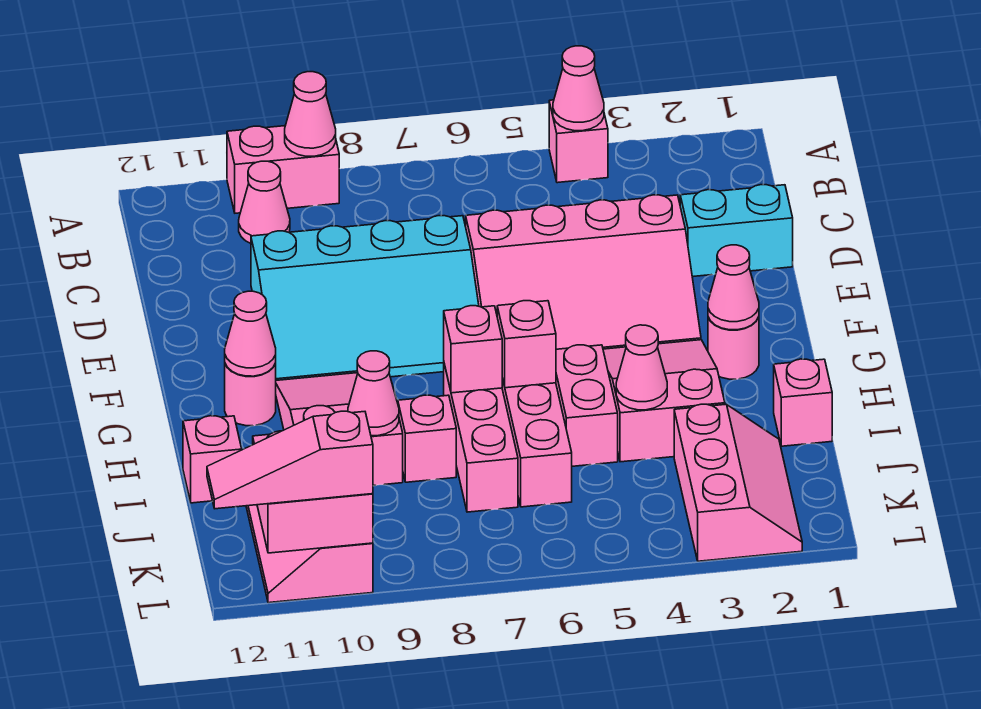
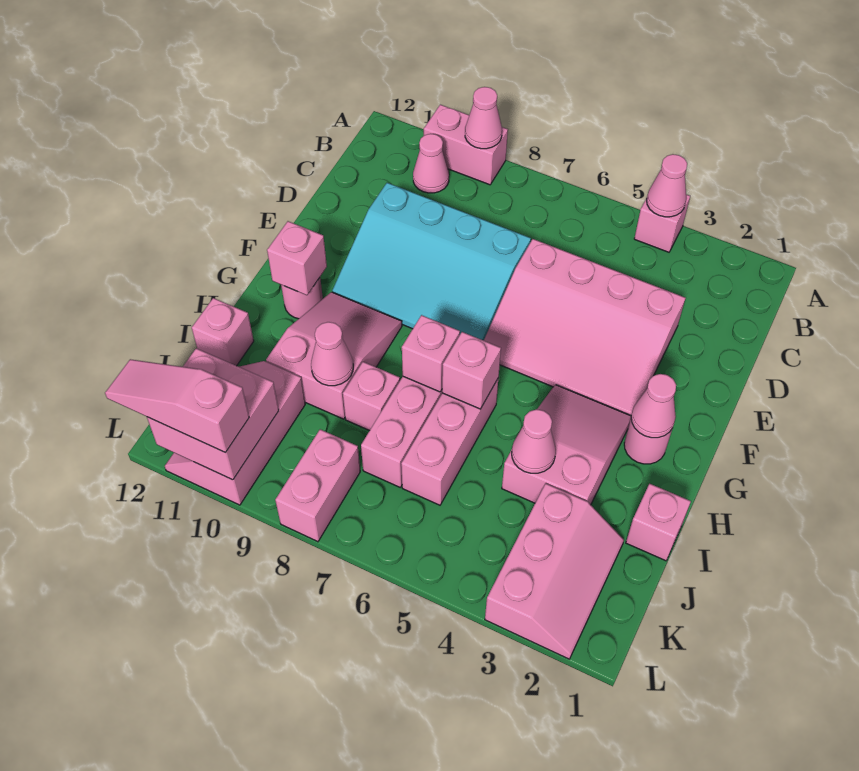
cyan 1x2 brick [680,185,793,277] -> none
pink 1x1 cone [225,291,276,376] -> pink 1x1 brick [267,221,327,295]
pink 1x2 brick [556,345,618,466] -> pink 1x2 brick moved to [275,429,360,542]

